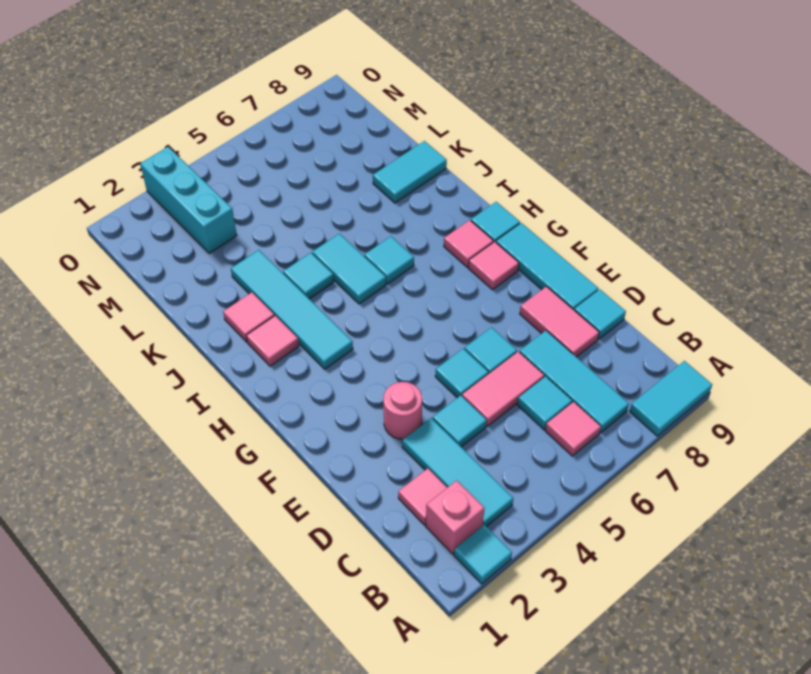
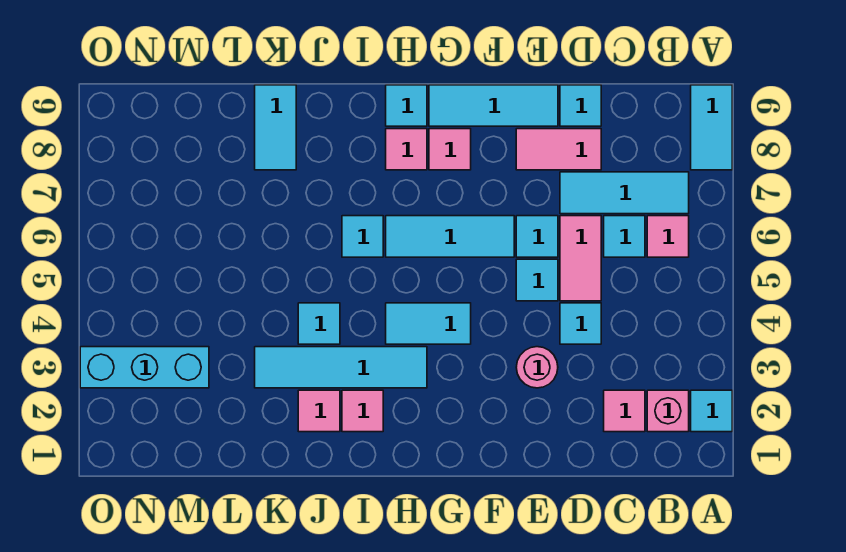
cyan 1x3 tile [402,418,513,527] -> cyan 1x3 tile moved to [386,216,514,257]
cyan 1x2 tile [312,234,386,304] -> cyan 1x2 tile moved to [386,303,471,344]

